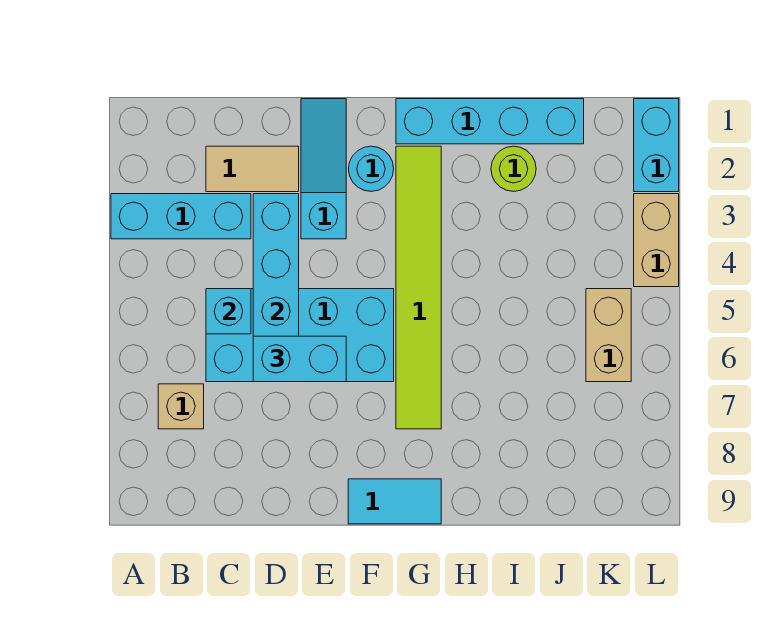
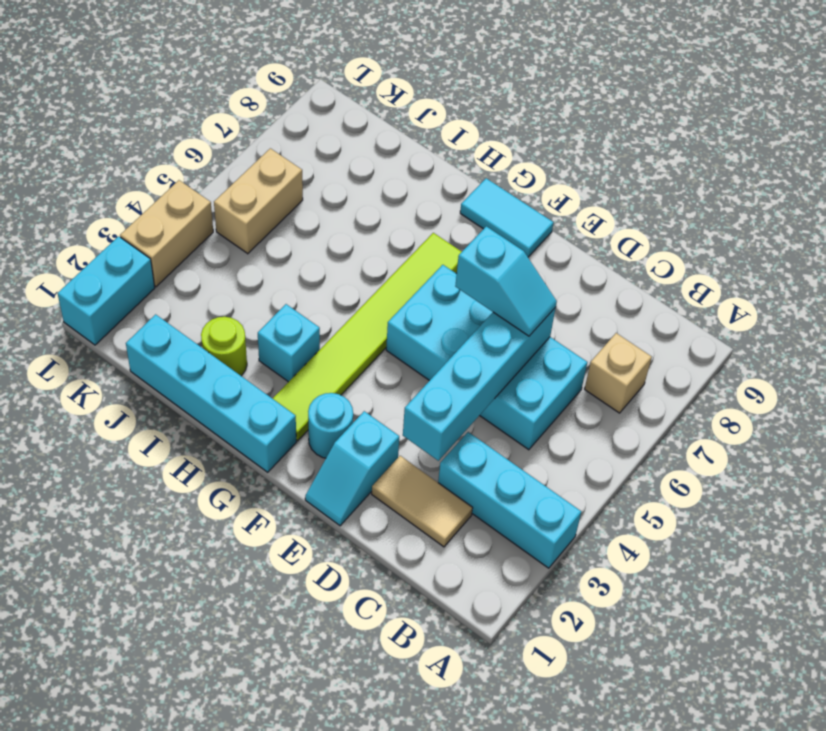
cyan 1x1 brick [206,289,251,334] -> cyan 1x1 brick moved to [258,304,320,382]
cyan 1x2 brick [253,336,346,382] -> cyan 1x2 slope [455,226,557,336]
cyan 1x3 slope [301,99,346,239] -> cyan 1x2 slope [305,411,399,526]

